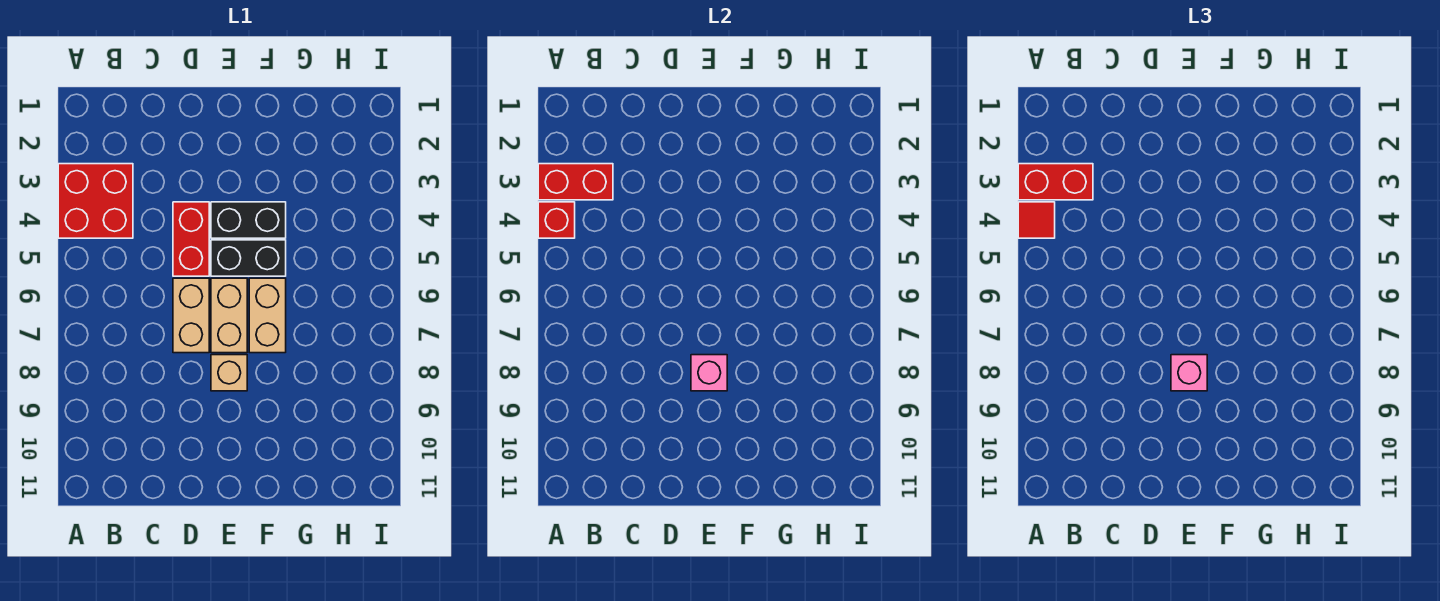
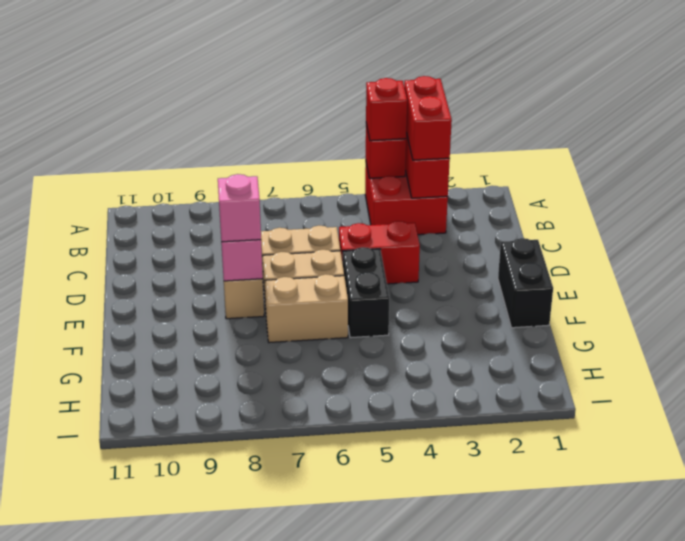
red 1x1 tile [1018,202,1055,238] -> red 1x1 brick [366,78,407,141]
black 1x2 brick [211,202,286,238] -> black 1x2 brick moved to [498,238,553,328]

